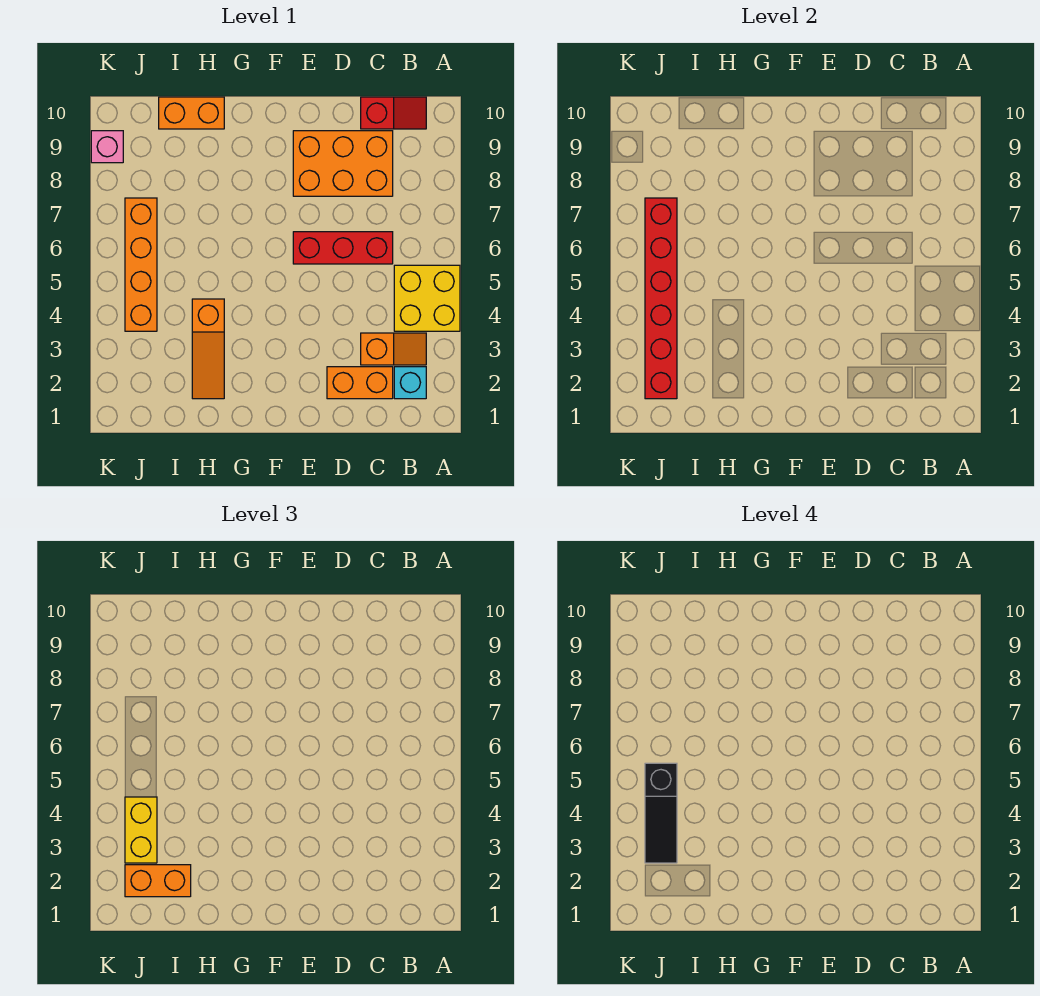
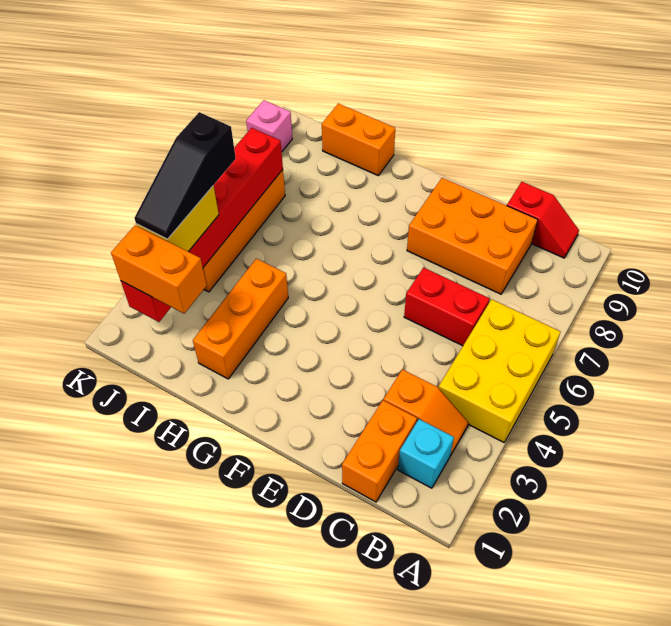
yellow 2x2 brick [394,265,460,331] -> yellow 2x3 brick [439,299,560,442]
orange 1x2 brick [327,367,393,399] -> orange 1x2 brick turned to [342,400,417,502]
red 1x3 brick [293,232,393,264] -> red 1x2 brick [404,267,490,346]
orange 1x3 slope [192,299,224,399] -> orange 1x3 brick [193,259,288,379]

